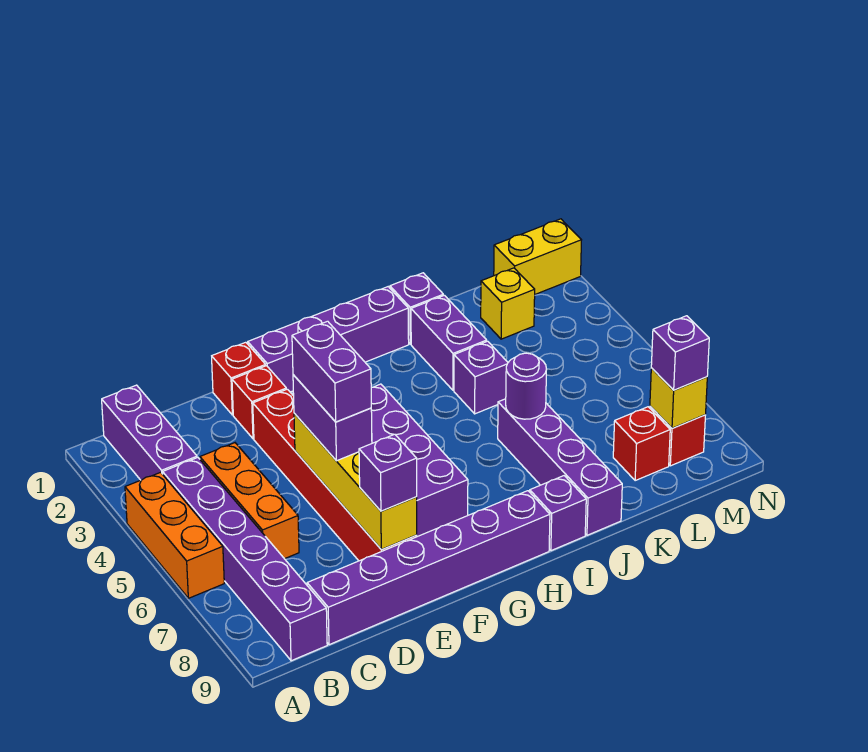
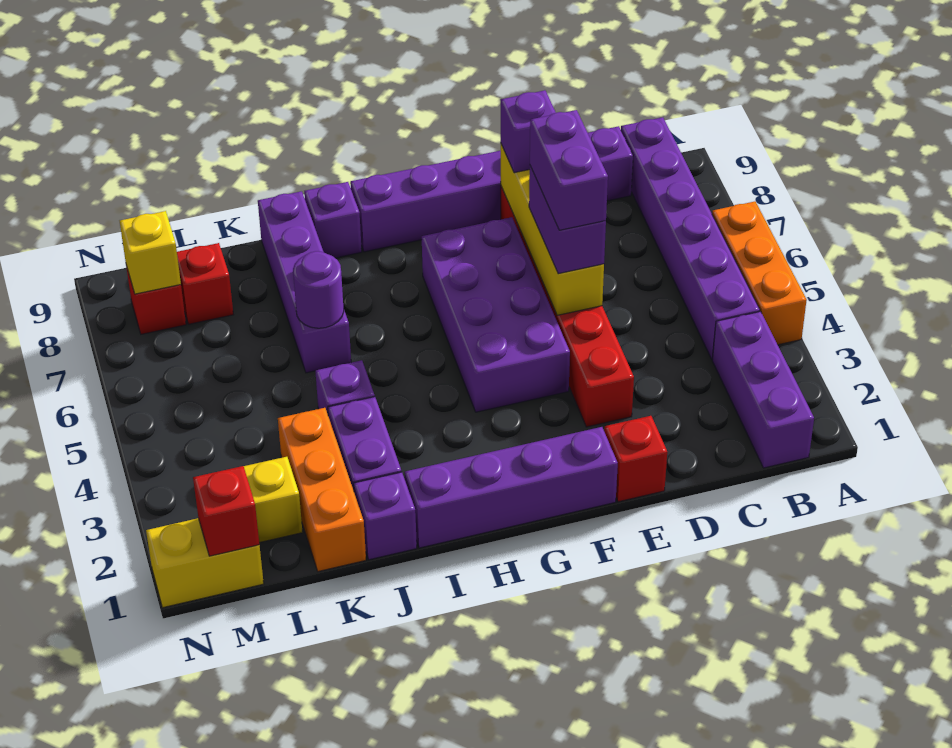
orange 1x3 brick [200,443,299,559] -> orange 1x3 brick moved to [278,408,366,571]
red 1x1 brick [232,366,286,439] -> red 1x1 brick moved to [193,466,259,556]
purple 1x1 brick [651,316,709,390] -> none

